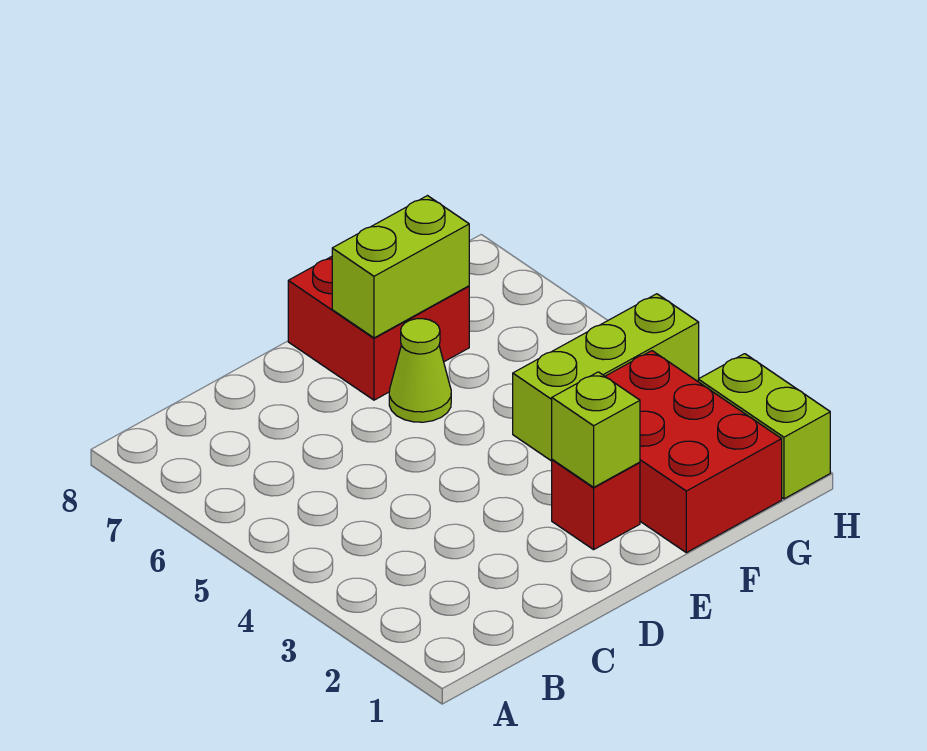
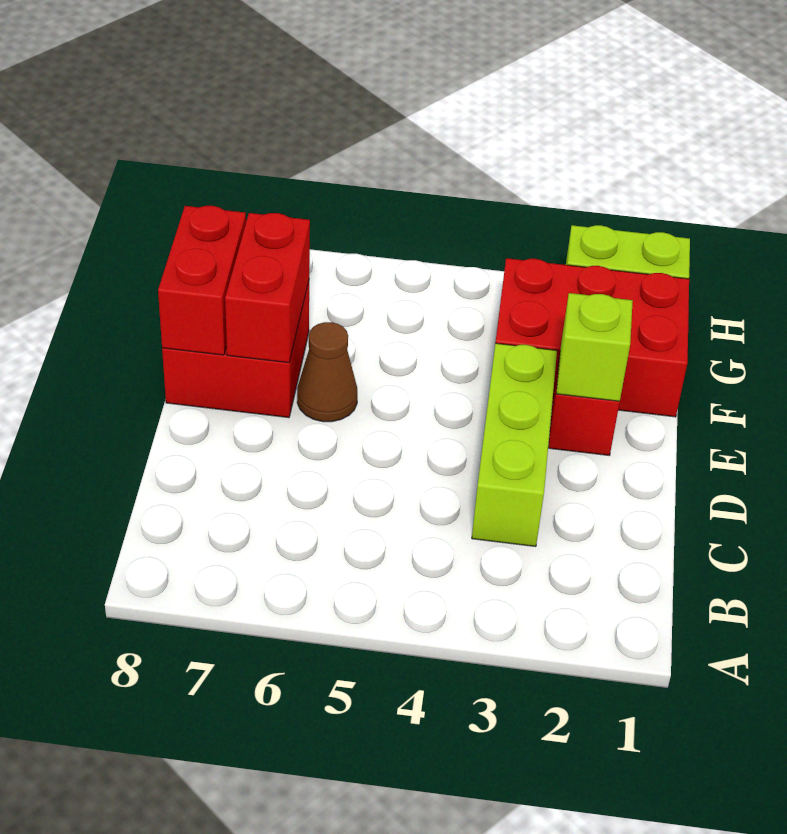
lime 1x1 cone [389,319,451,422] -> brown 1x1 cone [297,322,357,422]
lime 1x2 brick [332,196,469,338] -> red 1x2 brick [225,213,310,363]
none -> red 1x2 brick [158,206,246,355]
lime 1x3 brick [513,294,699,461] -> lime 1x3 brick moved to [472,343,557,547]

